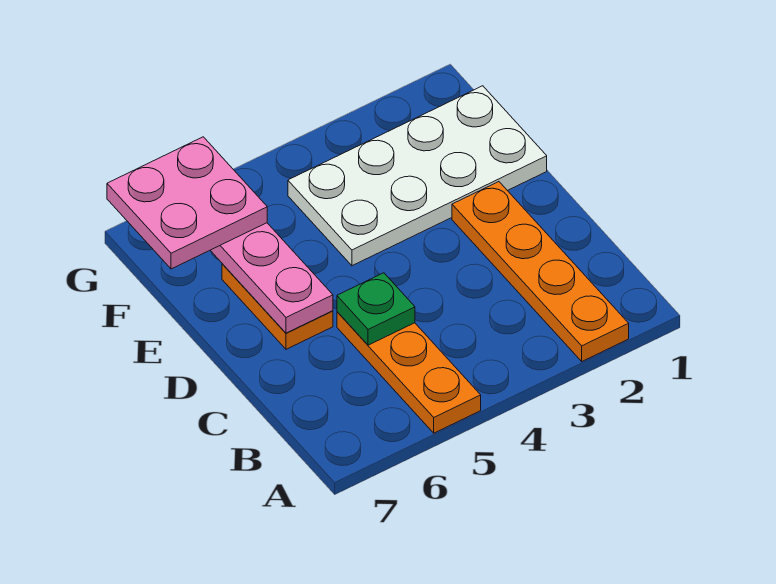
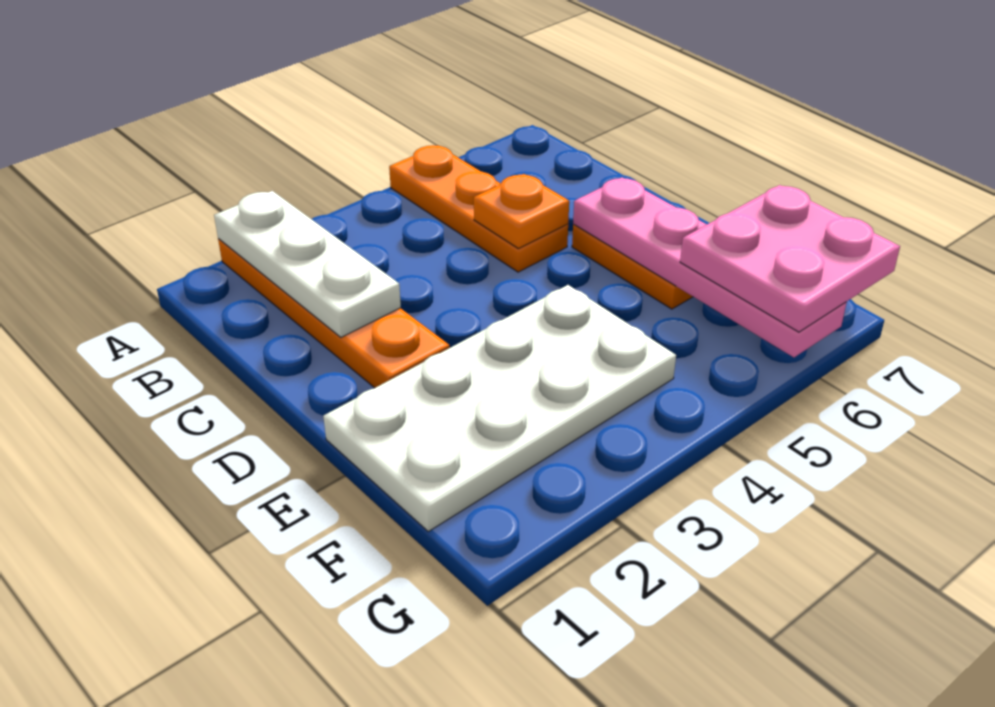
none -> white 1x3 plate [214,191,401,337]
green 1x1 plate [337,273,415,345] -> orange 1x1 plate [474,174,569,249]

